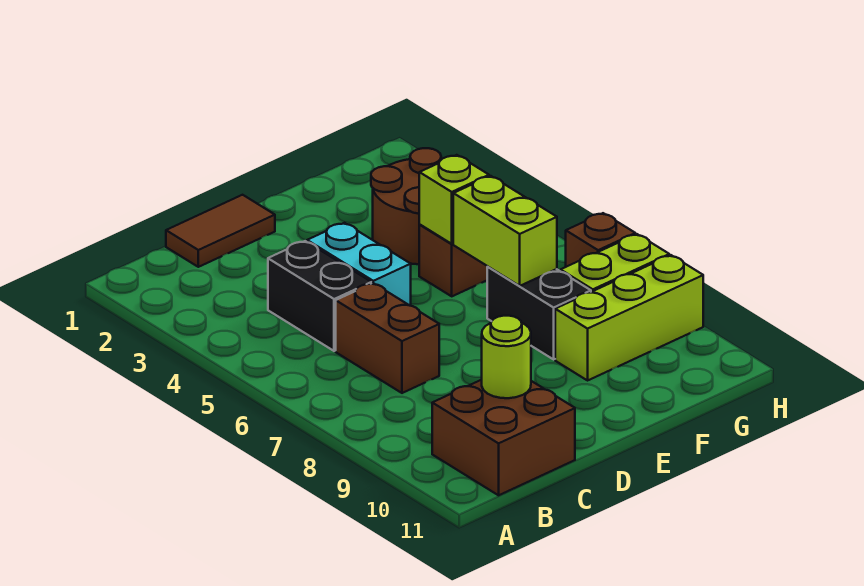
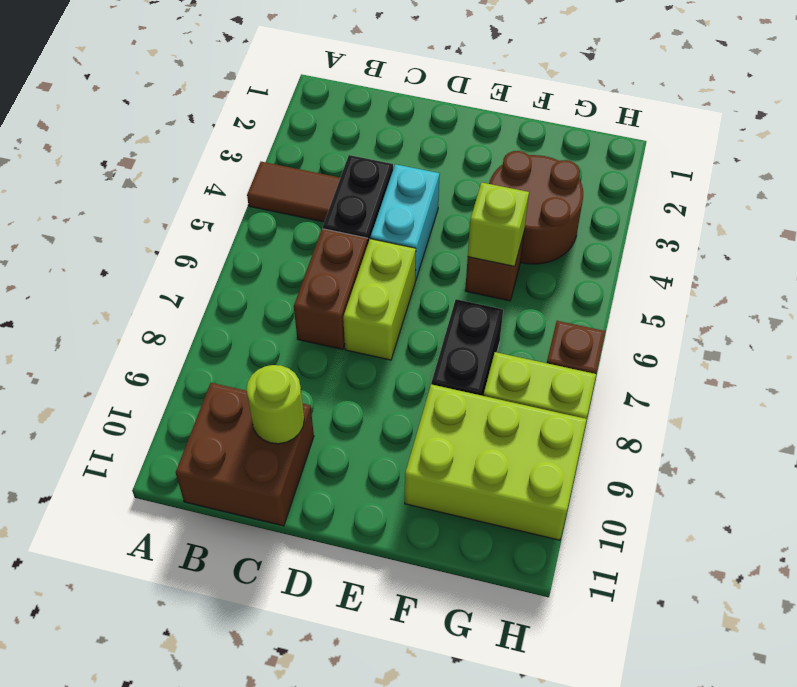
brown 1x2 tile [166,195,275,267] -> brown 1x2 tile moved to [247,162,340,222]
lime 1x2 brick [453,176,557,286] -> lime 1x2 brick moved to [343,239,416,360]
lime 1x3 brick [555,255,703,380] -> lime 2x3 brick [405,384,587,540]

